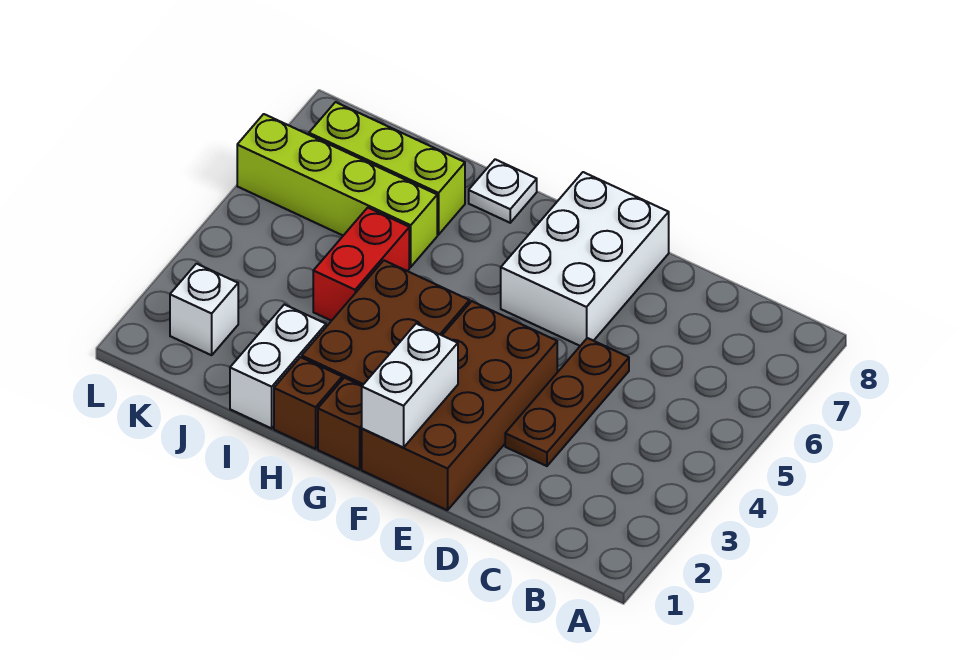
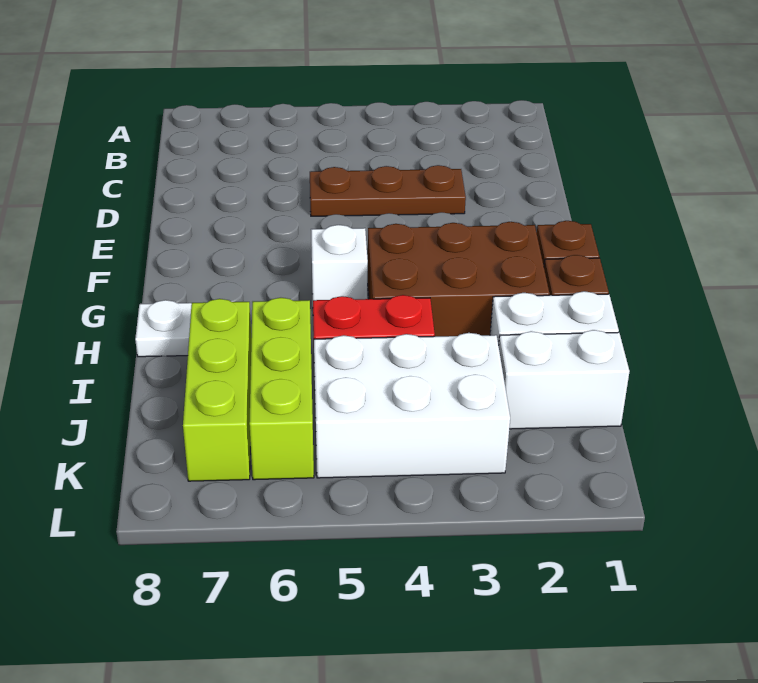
brown 2x4 brick [362,301,557,510] -> none
white 2x3 brick [501,172,669,346] -> white 2x3 brick moved to [314,333,510,478]
white 1x2 brick [362,324,458,448] -> white 1x2 brick moved to [499,330,629,429]
lime 1x4 brick [237,114,437,267] -> lime 1x3 brick [249,298,314,480]
white 1x1 brick [170,264,238,355] -> white 1x1 brick moved to [311,225,368,300]

